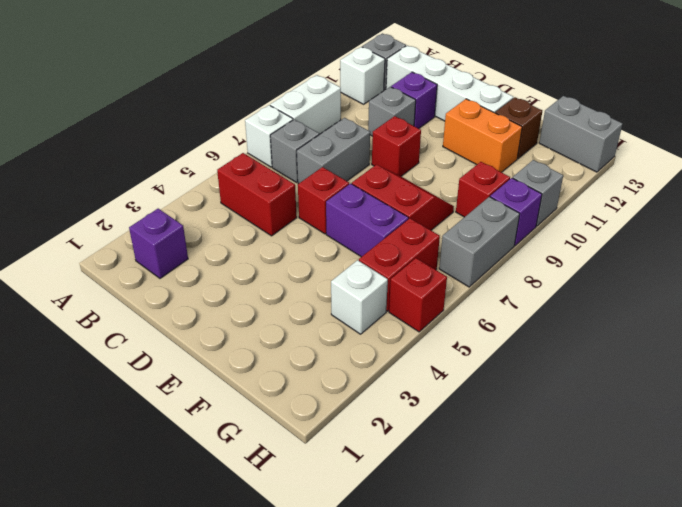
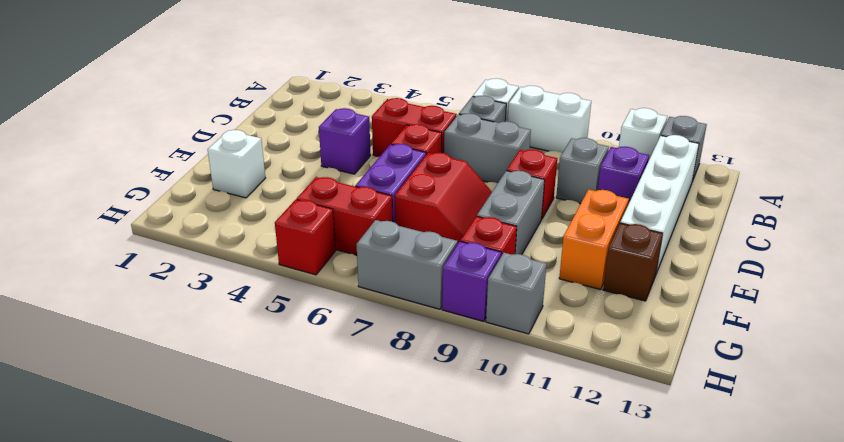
purple 1x1 brick [129,209,188,278] -> purple 1x1 brick moved to [319,108,371,174]
red 1x2 brick [217,153,297,236] -> red 1x2 brick turned to [372,98,457,157]
white 1x1 brick [331,260,388,334] -> white 1x1 brick moved to [208,130,265,198]
grey 1x2 brick [539,96,623,172] -> grey 1x2 brick moved to [477,171,545,255]

